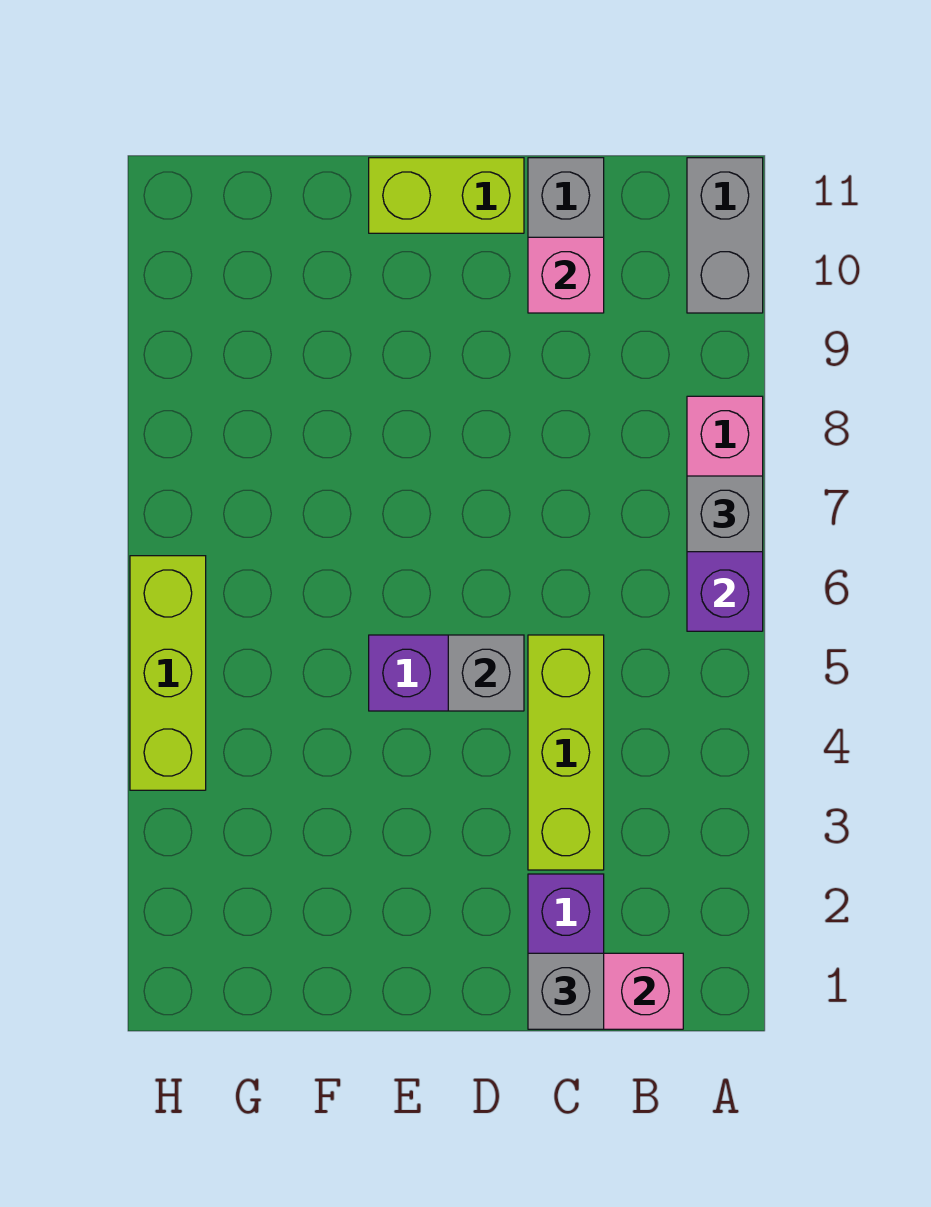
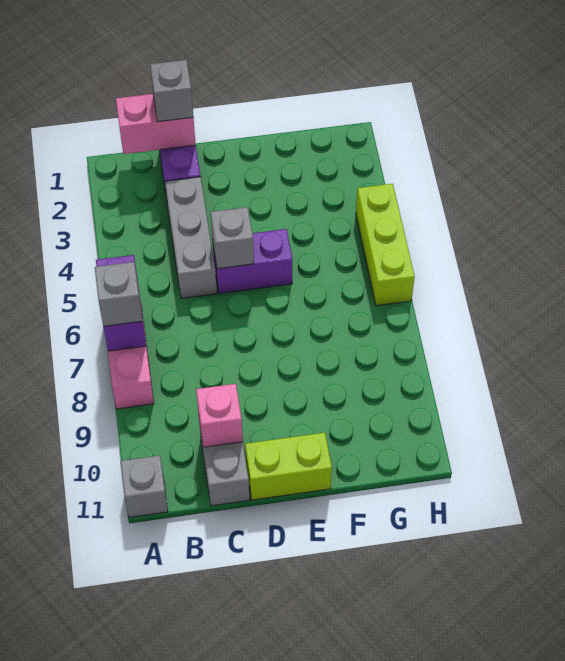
grey 1x2 brick [687,158,763,313] -> grey 1x1 brick [121,455,168,517]
lime 1x3 brick [528,635,604,870] -> grey 1x3 brick [165,177,217,298]

